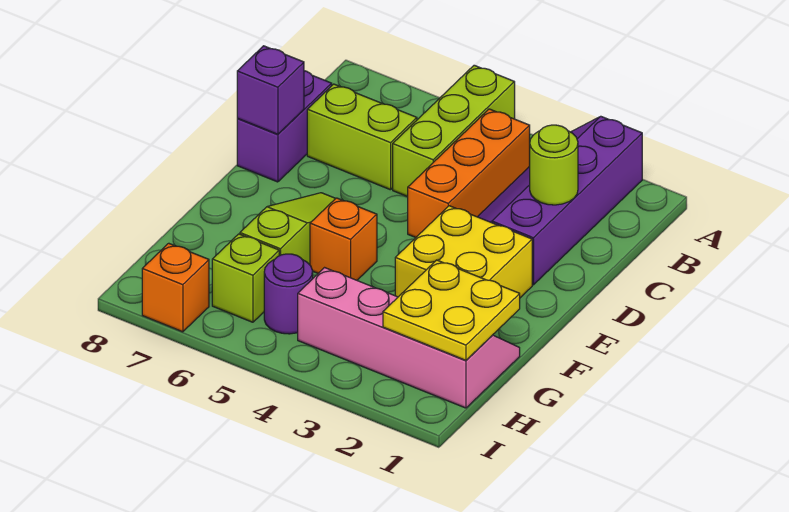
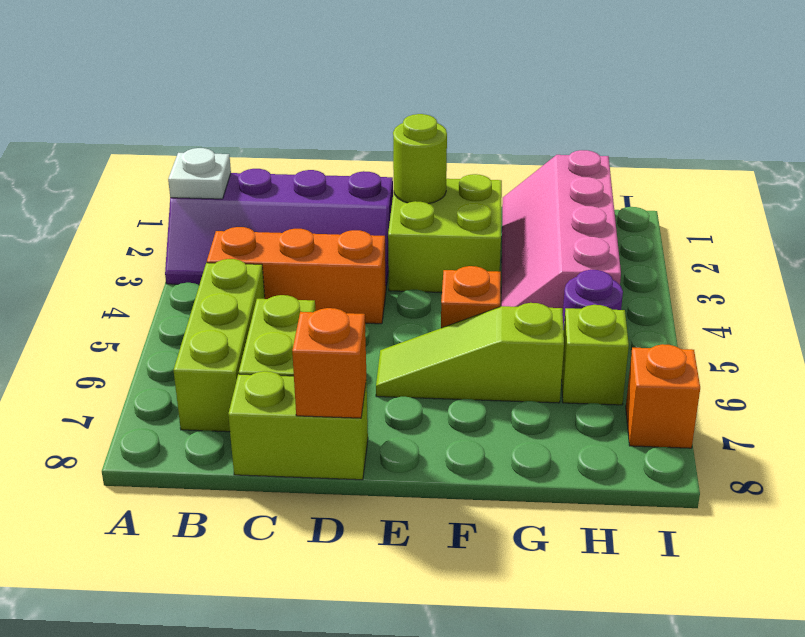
none -> white 1x1 plate [168,148,231,199]
lime 1x3 brick [393,65,515,197] -> lime 1x3 brick turned to [173,259,265,432]
lime 1x1 round brick [530,125,578,205] -> lime 1x1 round brick moved to [393,114,447,204]
purple 1x2 brick [237,71,332,182] -> lime 1x2 brick [228,371,368,480]
purple 1x1 brick [237,46,304,134] -> orange 1x1 brick [292,308,366,418]
yellow 2x2 brick [395,206,532,298] -> lime 2x2 brick [388,174,502,292]
yellow 2x2 plate [383,260,520,360] -> none

